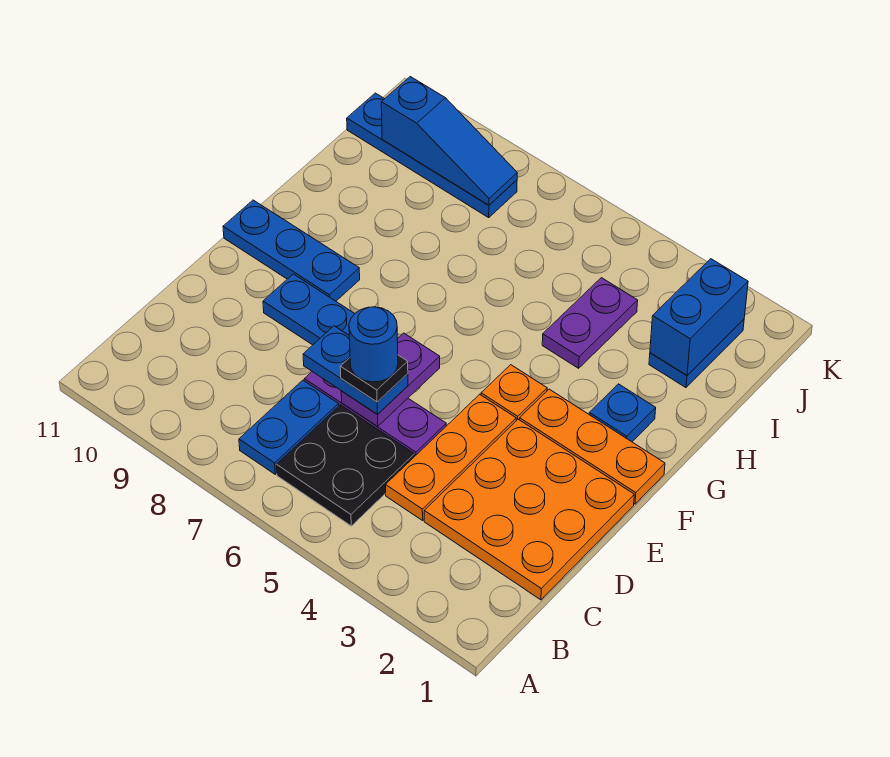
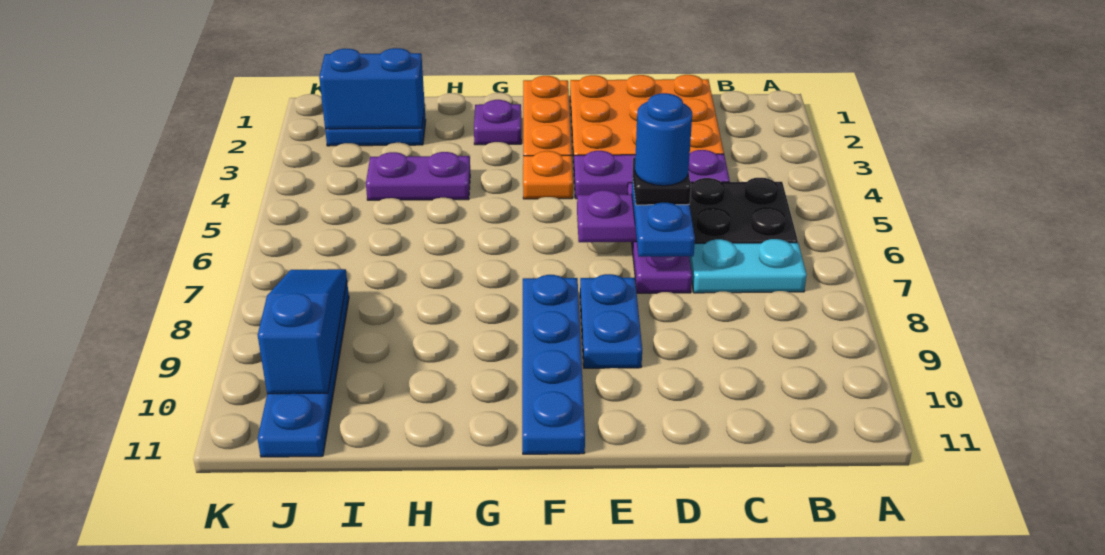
blue 1x2 plate [239,380,339,474] -> cyan 1x2 plate [689,239,807,293]
orange 1x3 plate [386,394,516,520] -> purple 1x3 plate [574,150,730,199]
blue 1x3 plate [223,200,360,301] -> blue 1x4 plate [522,275,585,454]
blue 1x1 plate [589,384,656,442] -> purple 1x1 plate [474,100,521,145]

